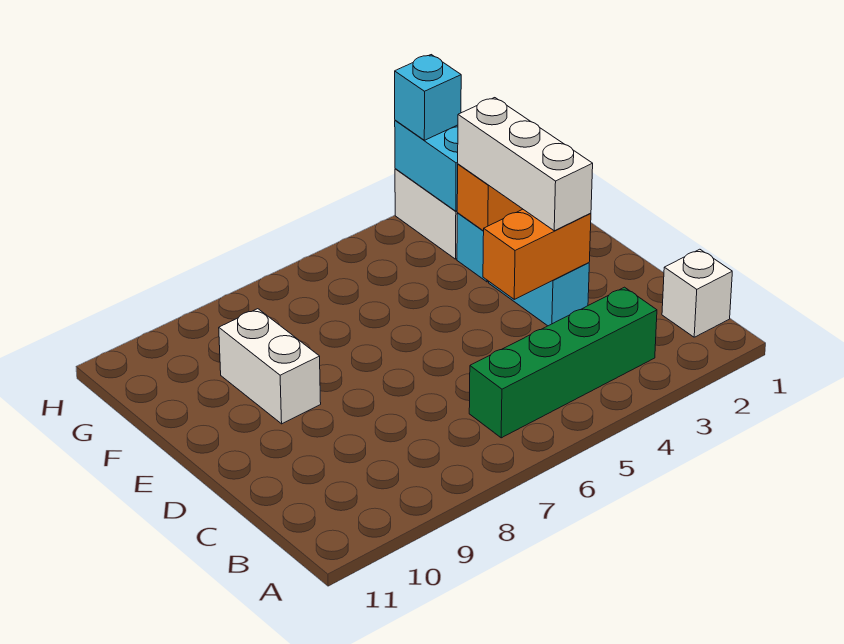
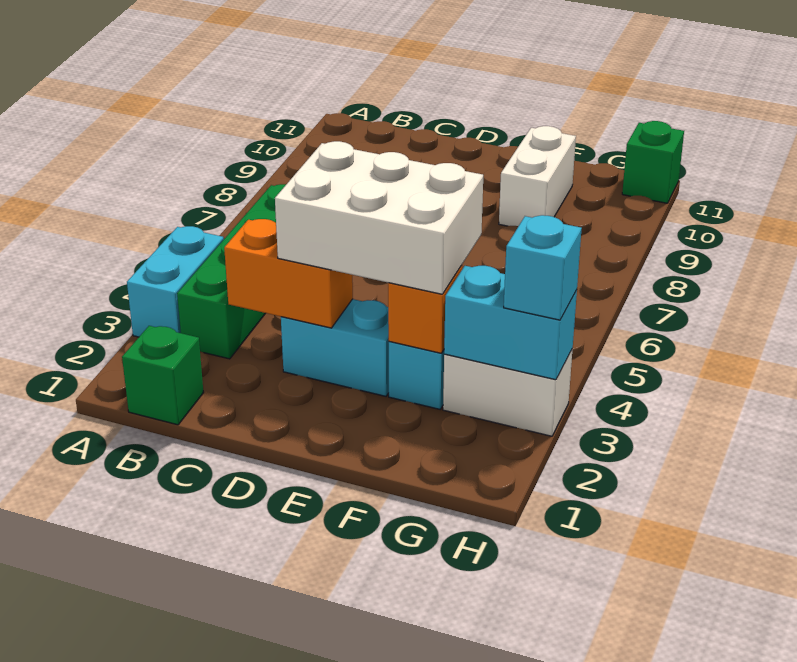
none -> cyan 1x2 brick [127,226,224,337]
white 1x1 brick [662,249,732,337] -> green 1x1 brick [122,326,203,425]
orange 1x2 brick [483,209,591,299] -> orange 1x2 brick turned to [224,219,353,328]
white 1x3 brick [458,98,593,231] -> white 2x3 brick [275,141,483,294]
white 1x2 brick [219,309,321,424] -> white 1x2 brick turned to [499,126,576,226]
none -> green 1x1 brick [622,121,684,203]

